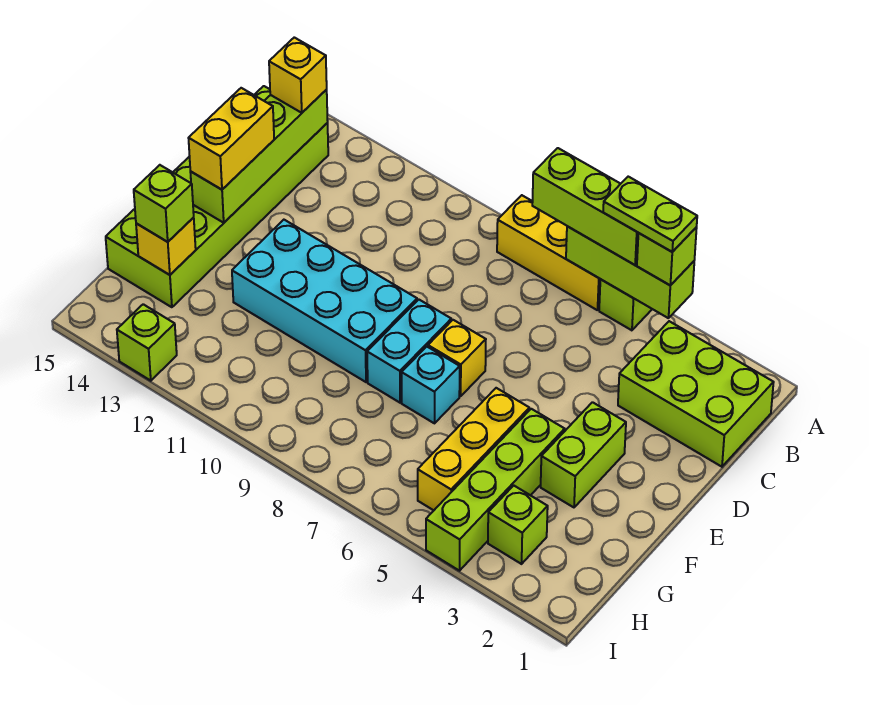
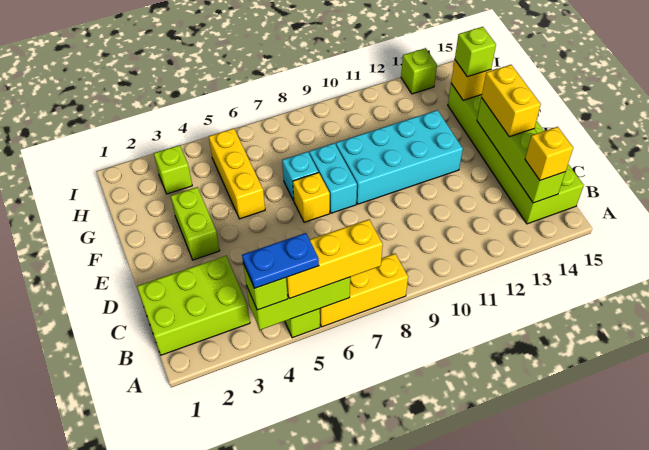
lime 1x2 plate [603,177,697,252] -> blue 1x2 plate [242,233,319,288]
lime 1x3 brick [532,148,638,265] -> yellow 1x3 brick [286,219,383,299]
lime 1x4 brick [426,409,565,571] -> none

